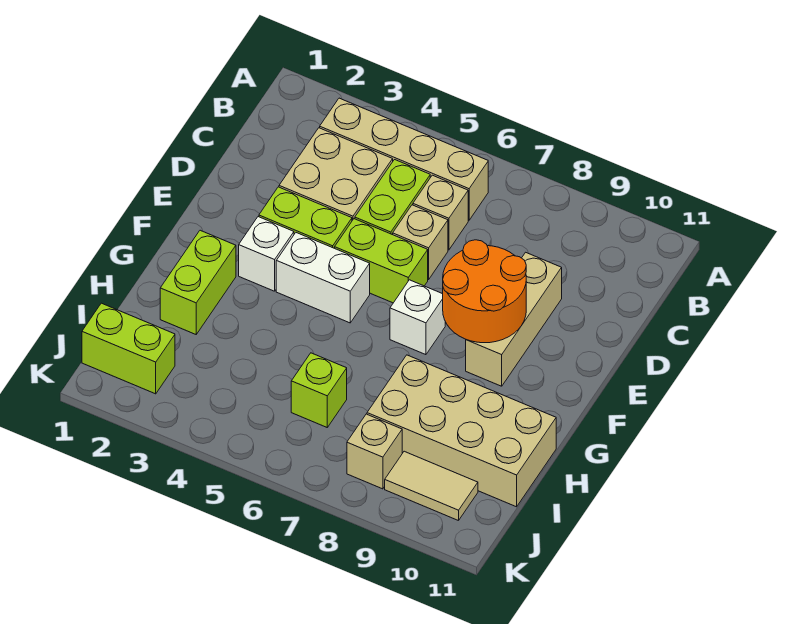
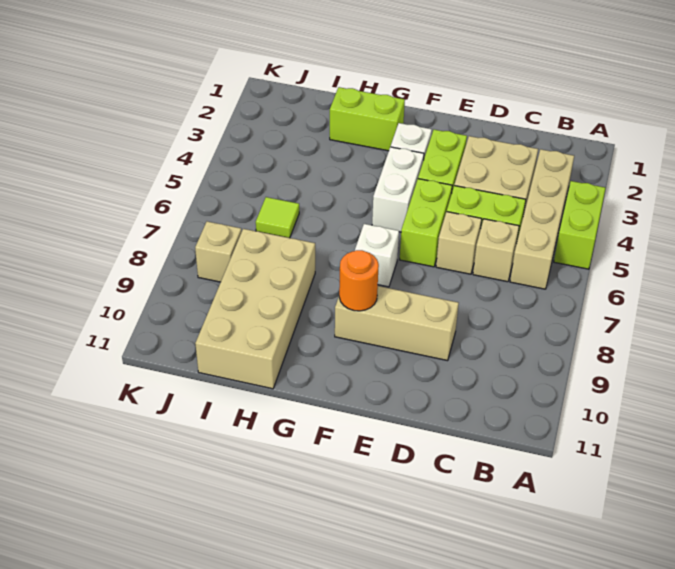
orange 2x2 round brick [443,240,526,343] -> orange 1x1 round brick [339,250,379,311]
lime 1x1 brick [291,353,347,427] -> lime 1x1 tile [256,197,299,238]
lime 1x2 brick [82,303,175,394] -> lime 1x2 brick moved to [554,181,606,269]
tan 1x2 tile [385,451,478,521] -> none

